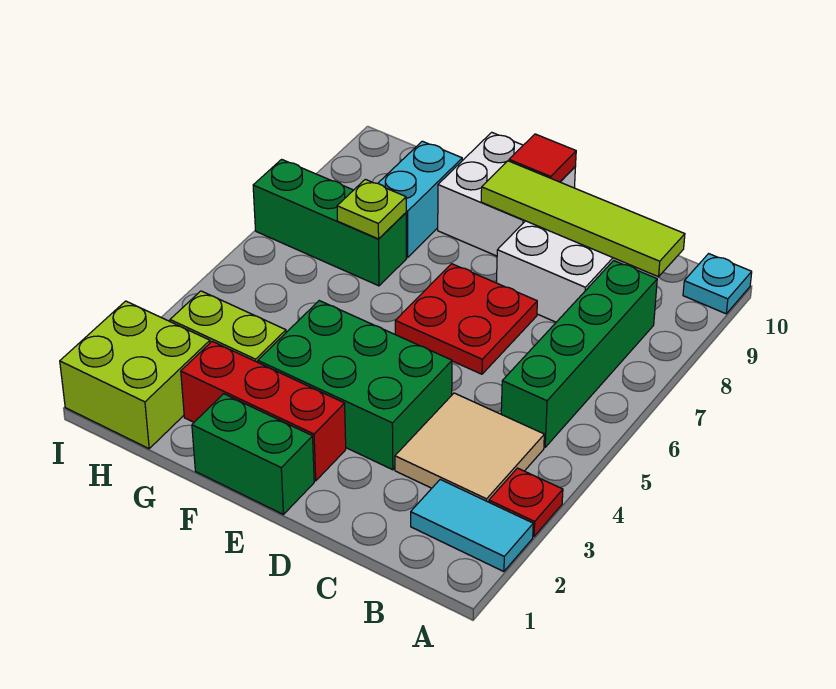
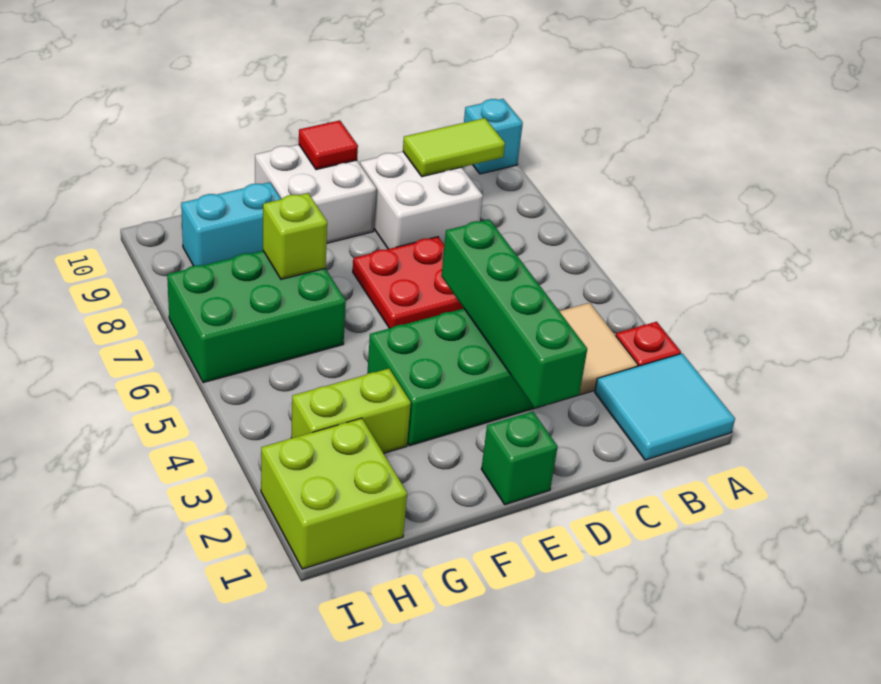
cyan 1x2 tile [411,480,533,572] -> cyan 2x2 tile [595,353,735,460]
cyan 1x1 plate [683,254,752,314] -> cyan 1x1 brick [464,99,523,174]
green 1x4 brick [501,261,657,447] -> green 1x4 brick moved to [441,219,587,408]
lime 1x4 tile [481,161,685,277] -> lime 1x2 tile [403,118,505,177]
green 1x2 brick [192,394,314,515] -> green 1x1 brick [481,411,558,505]
red 1x3 brick [181,341,346,481] -> none
green 1x3 brick [253,159,406,286] -> green 2x3 brick [167,251,346,383]
lime 1x1 plate [337,179,406,239] -> lime 1x1 brick [263,193,327,279]
cyan 1x2 brick [378,141,462,257] -> cyan 1x2 brick turned to [181,182,281,266]

